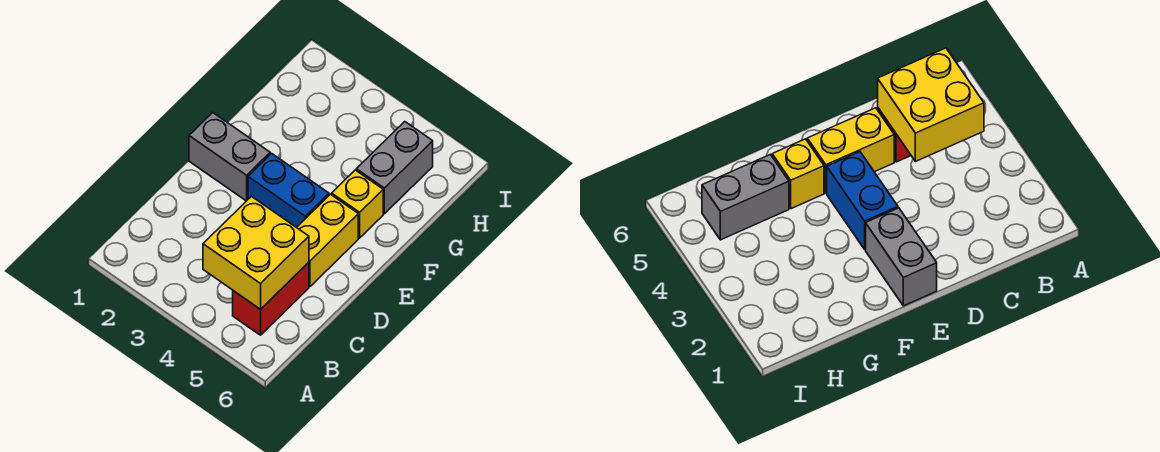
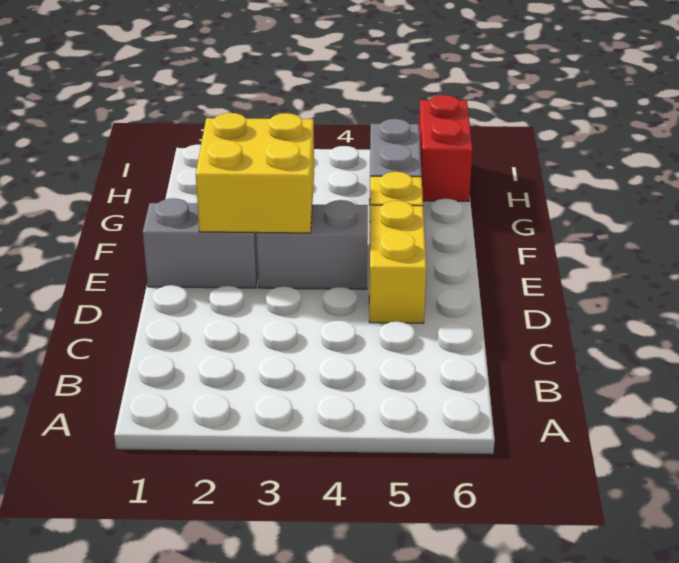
yellow 2x2 brick [203,197,309,309] -> yellow 2x2 brick moved to [196,113,314,233]
red 1x2 brick [233,262,309,335] -> red 1x2 brick moved to [419,95,472,201]
blue 1x2 brick [248,153,329,227] -> grey 1x2 brick [256,200,368,289]

